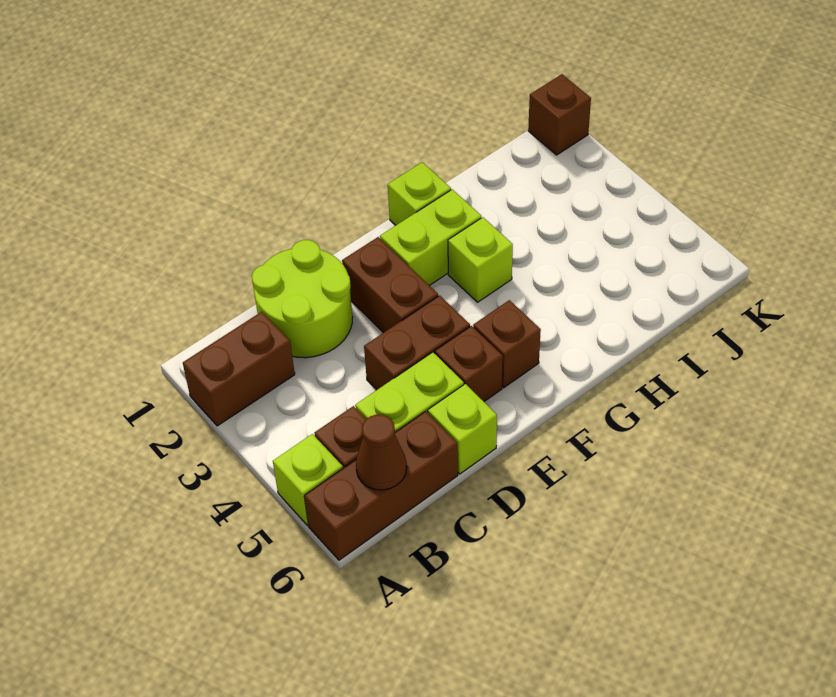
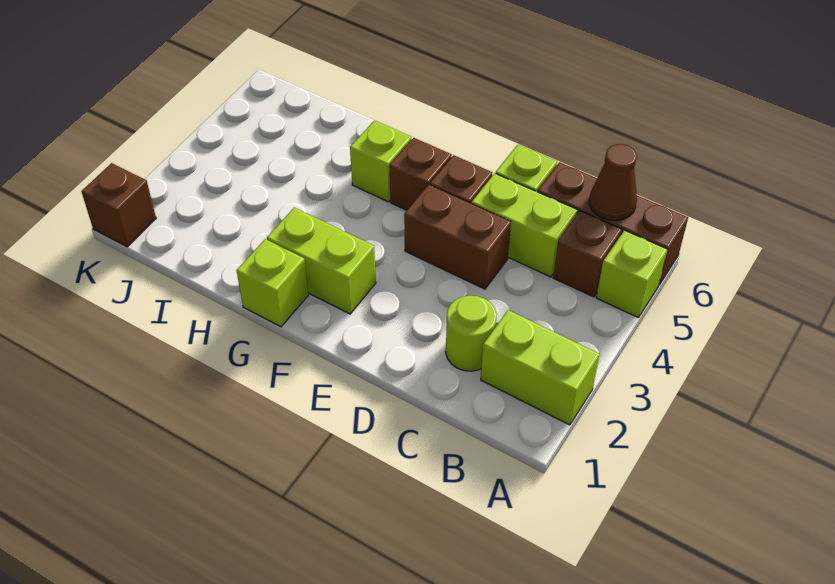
brown 1x2 brick [183,312,295,426] -> lime 1x2 brick [481,310,600,425]
lime 2x2 round brick [252,240,353,358] -> lime 1x1 round brick [446,296,497,371]
brown 1x2 brick [342,237,438,333] -> none
lime 1x1 brick [448,217,513,302] -> lime 1x1 brick moved to [350,120,412,202]

